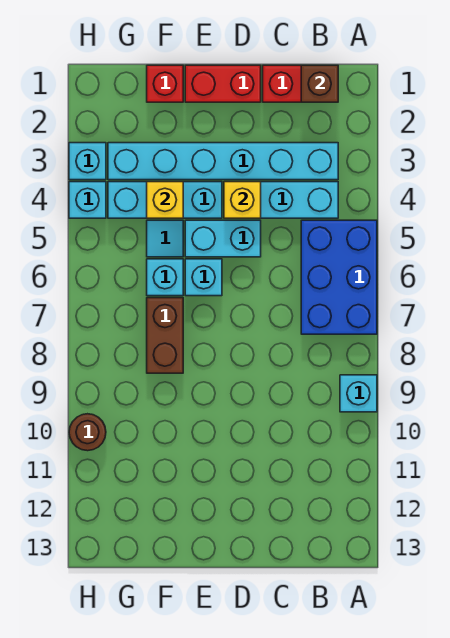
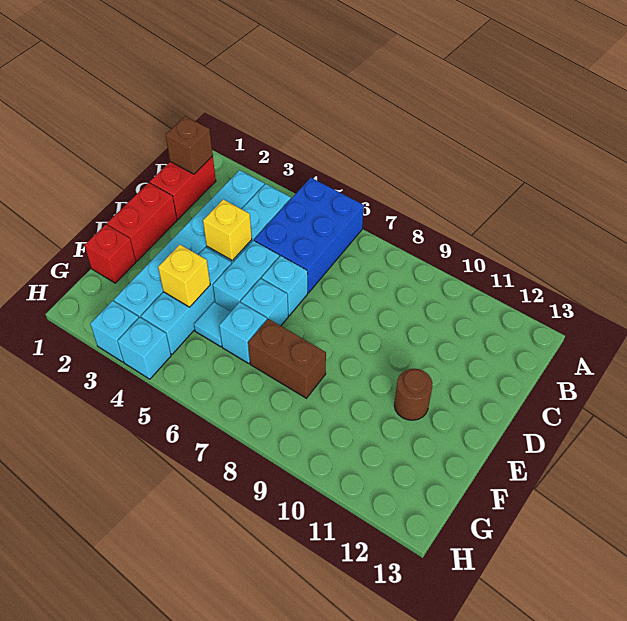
blue 2x3 brick [301,220,377,334] -> blue 2x3 brick turned to [254,178,364,293]
cyan 1x1 brick [340,375,377,412] -> cyan 1x1 brick moved to [262,256,308,316]
brown 1x1 round brick [69,414,106,451] -> brown 1x1 round brick moved to [394,369,432,420]

